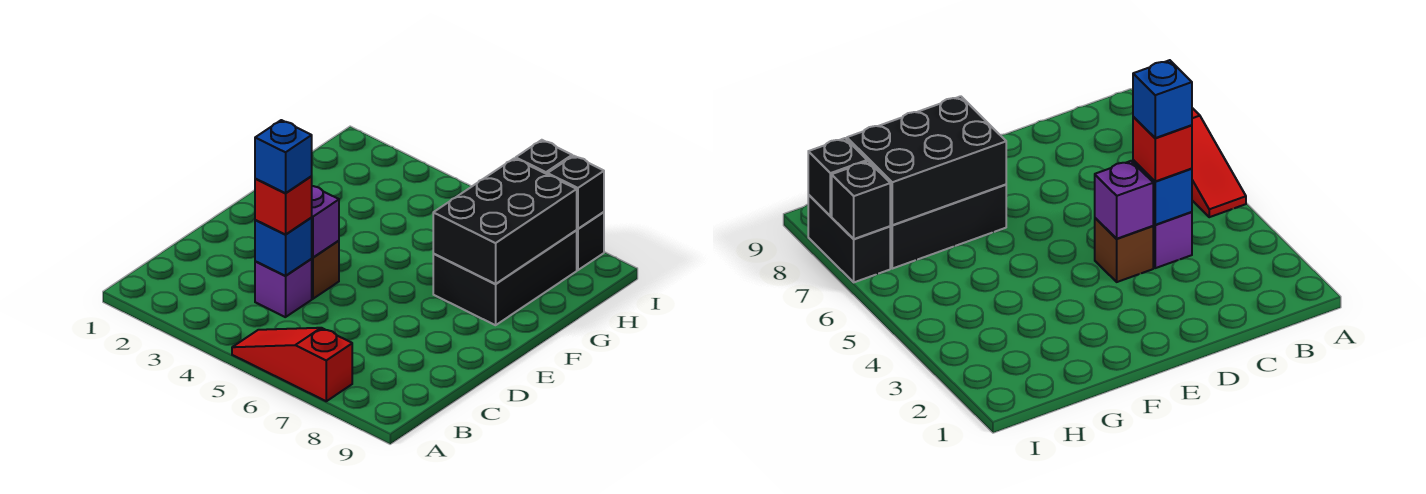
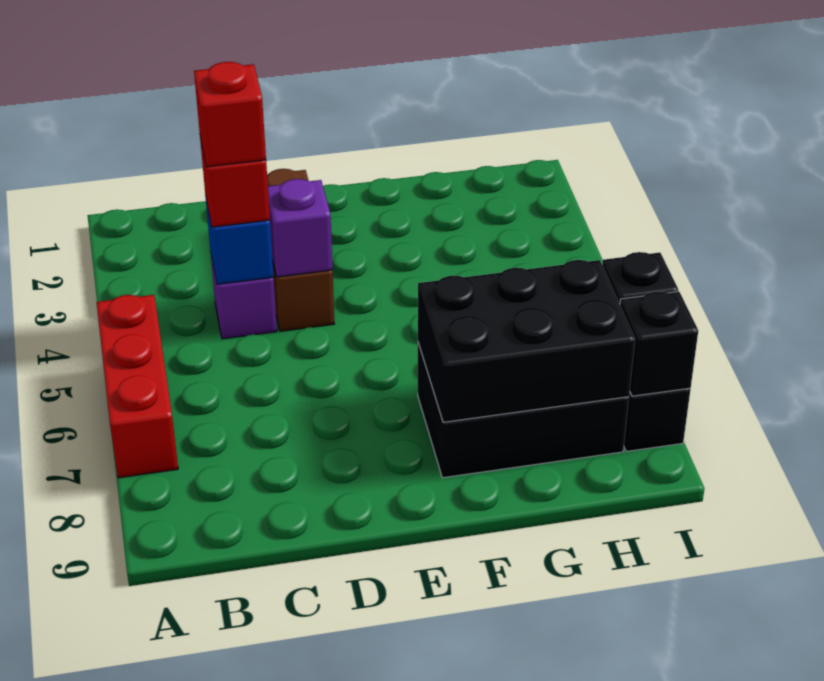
red 1x3 slope [232,328,352,401] -> red 1x3 brick [97,295,178,478]
blue 1x1 brick [255,120,312,193] -> red 1x1 brick [194,62,266,167]
brown 1x1 brick [312,241,339,299] -> brown 1x3 brick [267,169,334,331]

